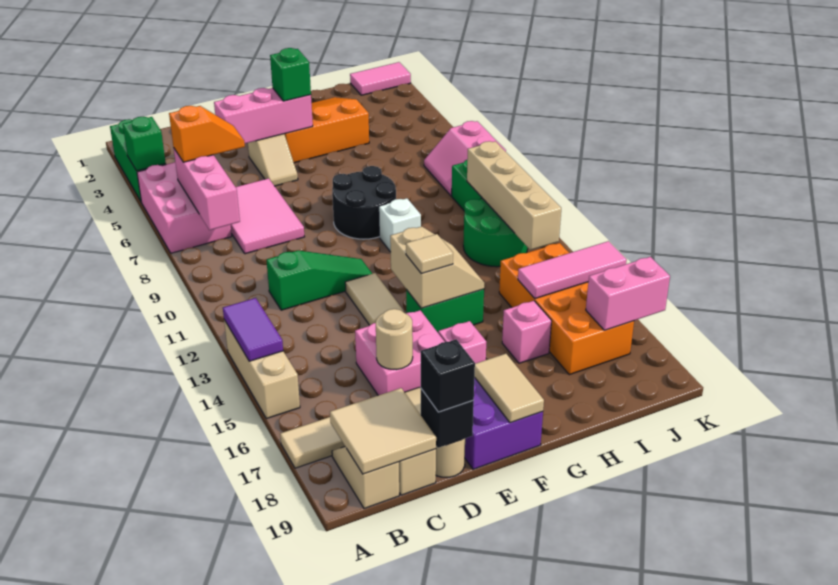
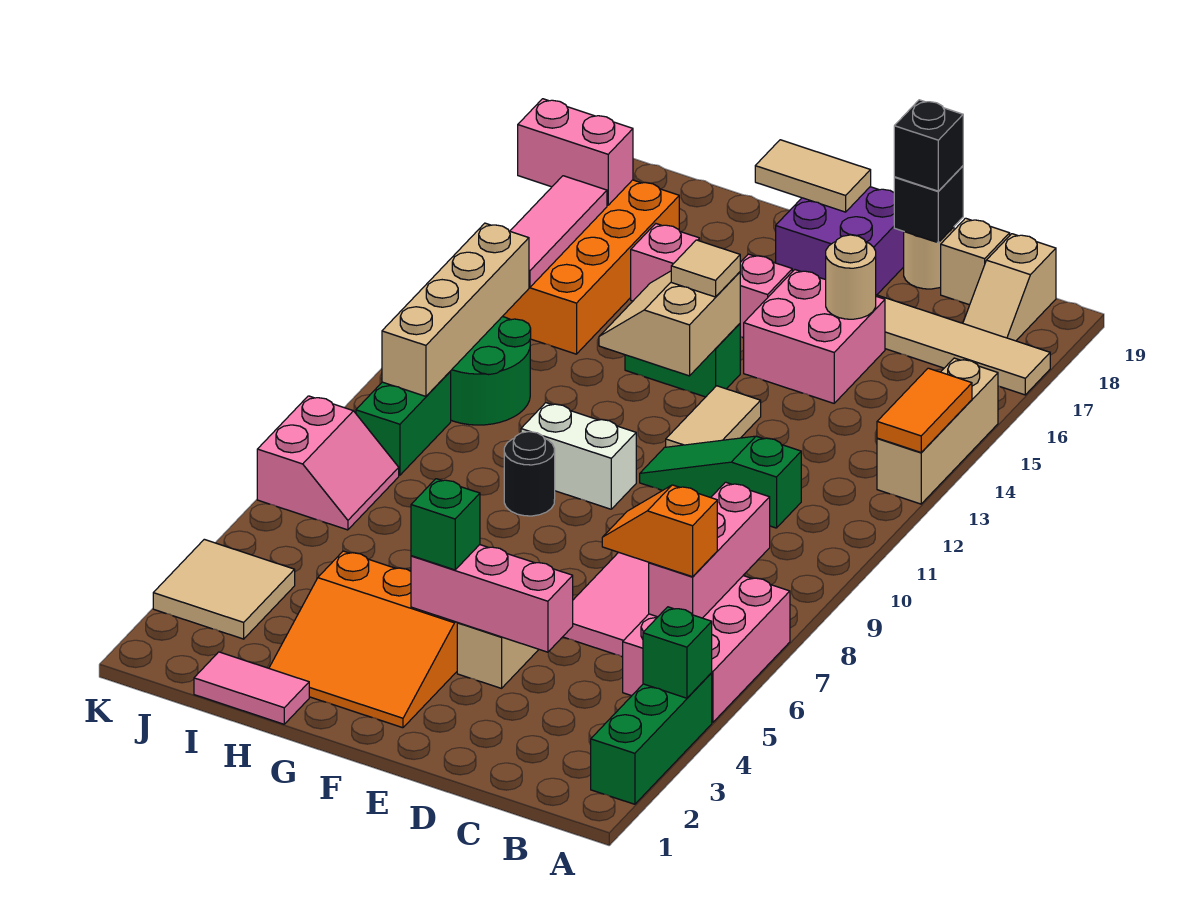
purple 1x2 tile [223,298,283,361] -> orange 1x2 tile [877,368,972,452]
tan 2x2 tile [330,388,436,474] -> tan 2x2 tile moved to [153,539,295,639]
black 2x2 round brick [332,166,396,239] -> black 1x1 round brick [504,432,555,516]
tan 1x2 tile [475,354,544,423] -> tan 1x2 tile turned to [755,140,871,212]
white 1x1 brick [379,198,421,252] -> white 1x2 brick [521,403,636,509]
pink 1x3 tile [518,241,627,299] -> pink 1x3 tile turned to [510,176,607,287]
pink 1x2 tile [350,62,411,95] -> pink 1x2 tile moved to [194,652,309,724]

